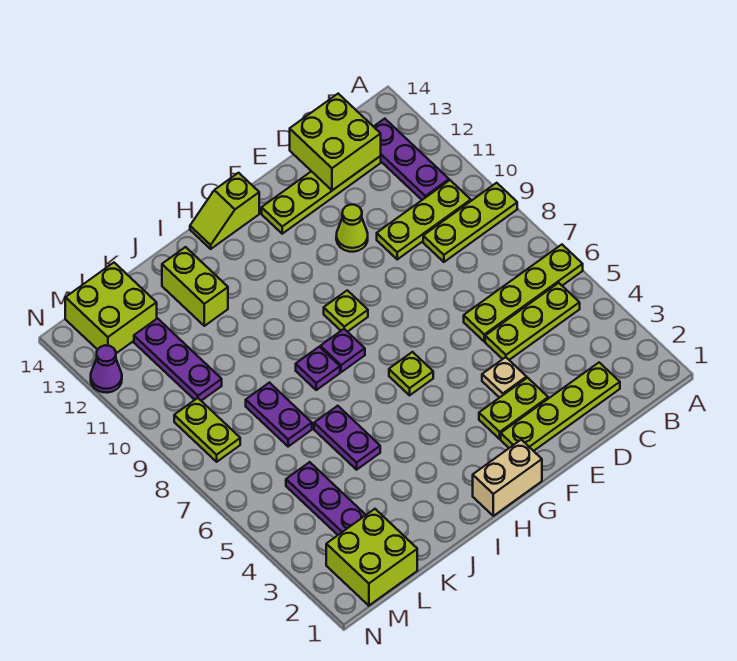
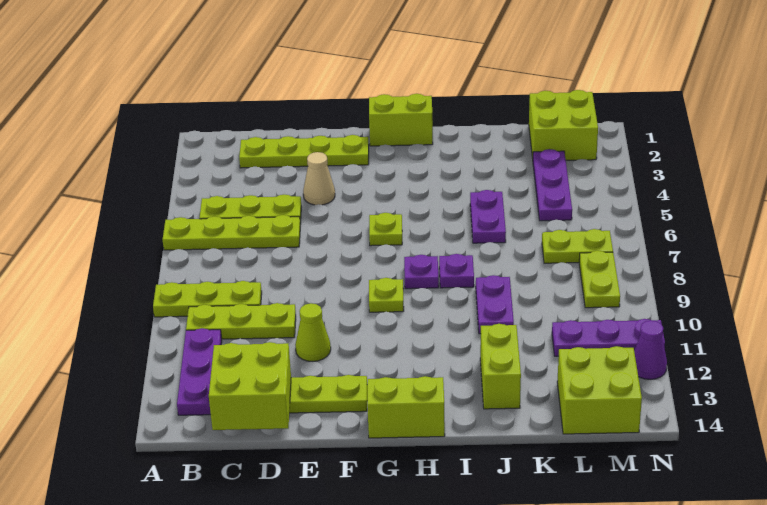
lime 1x2 plate [479,378,548,439] -> lime 1x2 plate moved to [542,229,613,263]
tan 1x1 plate [482,357,527,398] -> tan 1x1 cone [303,152,335,205]
tan 1x2 brick [473,440,542,516] -> lime 1x2 brick [369,94,433,146]
lime 1x2 slope [190,173,259,249] -> lime 1x2 brick [367,376,445,438]
purple 1x2 plate [246,383,312,446] -> purple 1x2 plate moved to [476,275,514,334]
purple 1x3 plate [134,318,222,401] -> purple 1x3 plate turned to [552,319,665,356]

